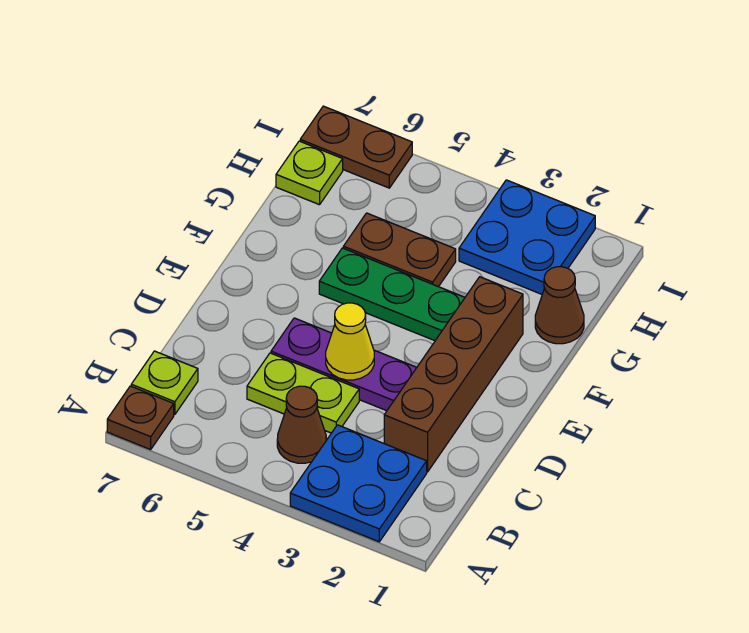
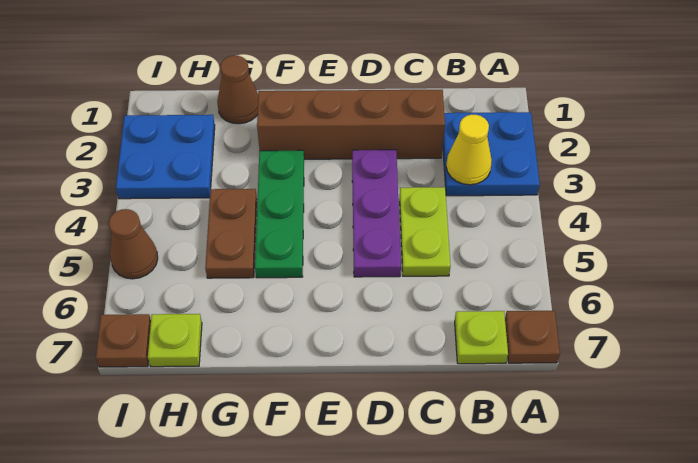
brown 1x1 cone [277,386,326,463] -> brown 1x1 cone moved to [109,209,158,279]
yellow 1x1 cone [326,303,374,380] -> yellow 1x1 cone moved to [446,115,492,185]
brown 1x2 plate [300,106,412,188] -> brown 1x1 plate [96,314,151,367]

